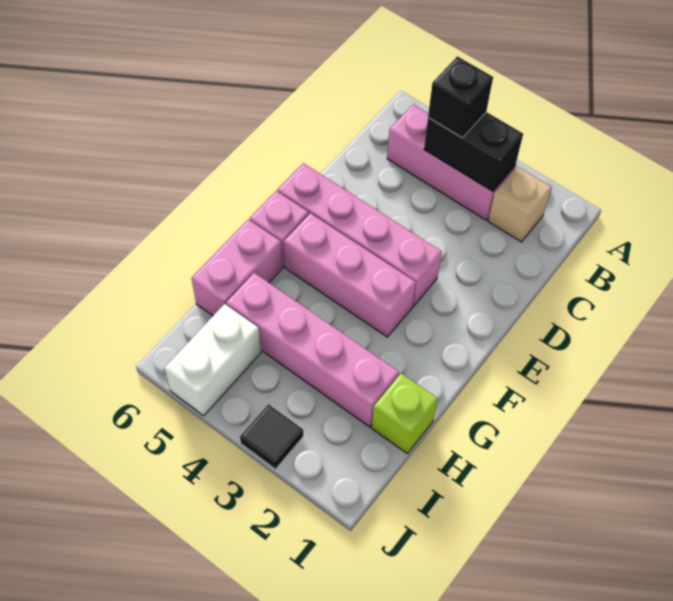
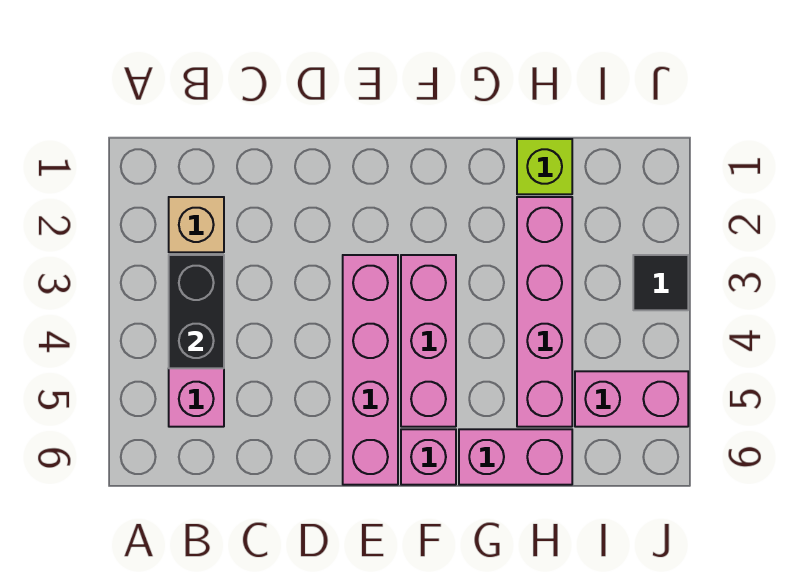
black 1x1 brick [428,56,493,138] -> none
white 1x2 brick [164,304,261,416] -> pink 1x2 brick [575,371,688,427]

